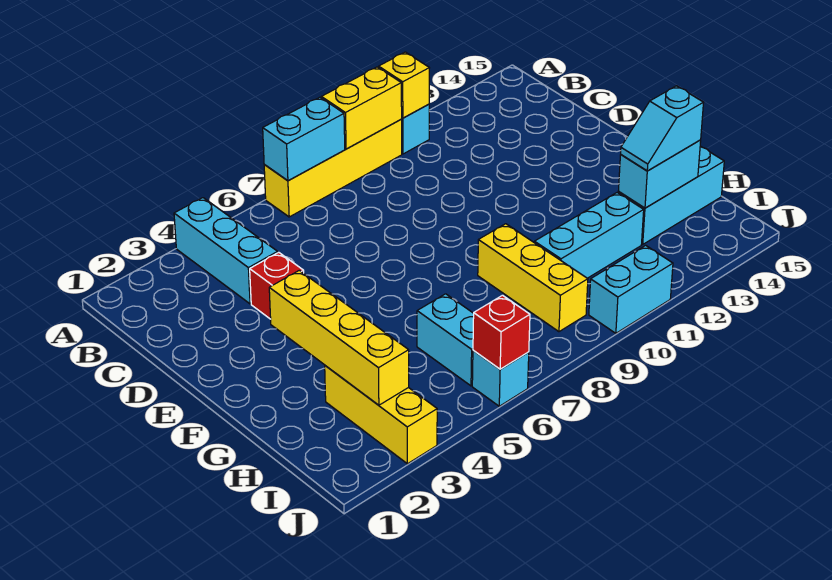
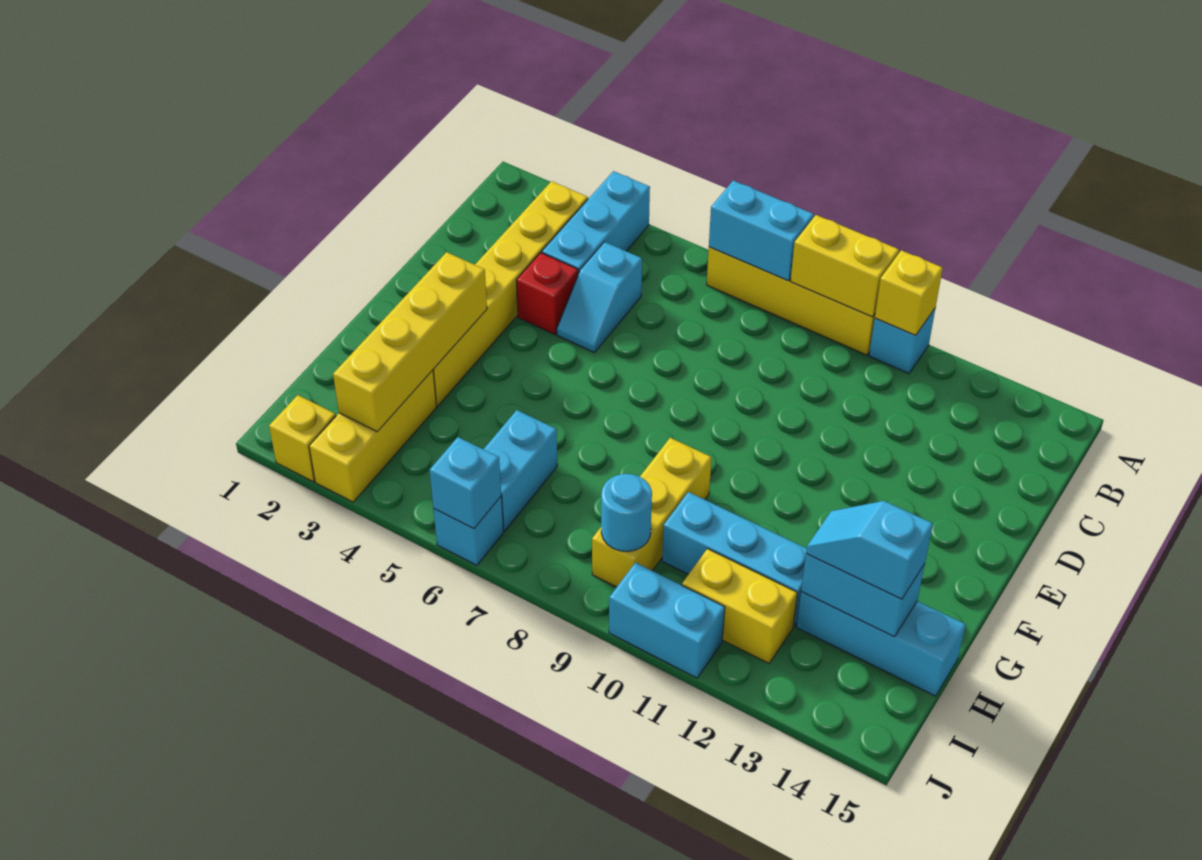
none -> yellow 1x6 brick [433,181,588,406]
none -> cyan 1x2 slope [557,242,642,352]
none -> cyan 1x1 round brick [601,474,652,551]
none -> yellow 1x2 brick [682,549,797,663]
none -> yellow 1x1 brick [269,395,336,482]
red 1x1 brick [473,295,530,369] -> cyan 1x1 brick [429,437,501,529]

